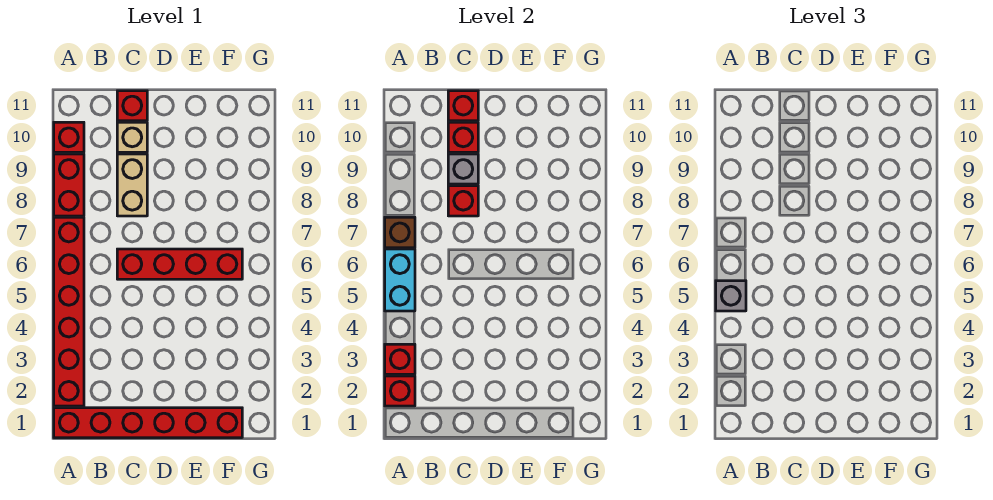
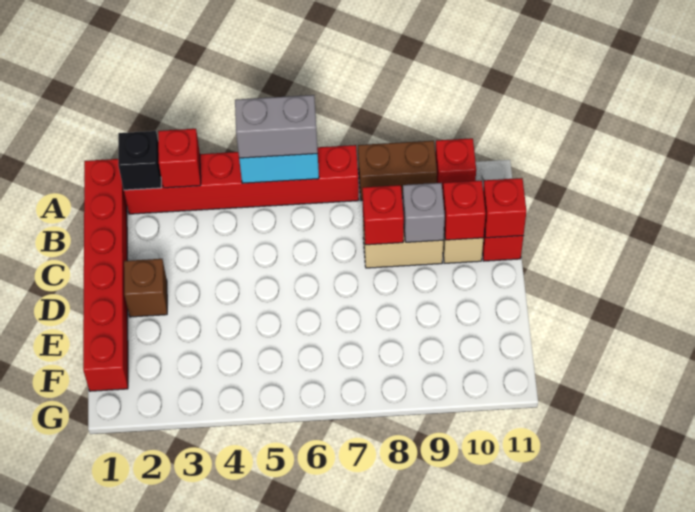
red 1x1 brick [385,376,415,406] -> black 1x1 brick [118,131,161,190]
grey 1x1 brick [716,281,746,311] -> grey 1x2 brick [235,95,318,158]
brown 1x1 brick [385,217,415,248] -> brown 1x1 brick moved to [124,259,167,317]
red 1x2 brick [54,154,84,216] -> brown 1x2 brick [358,141,437,201]
red 1x4 brick [117,249,242,279] -> none

